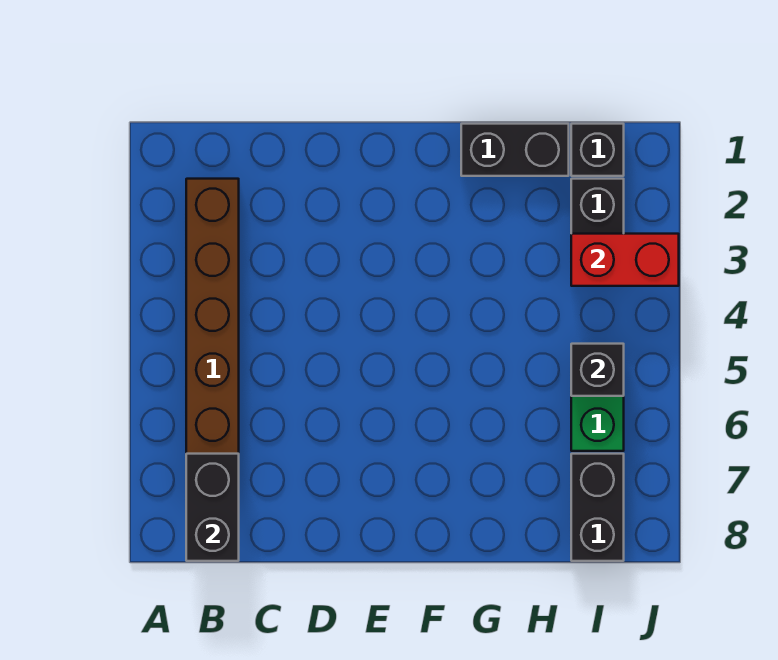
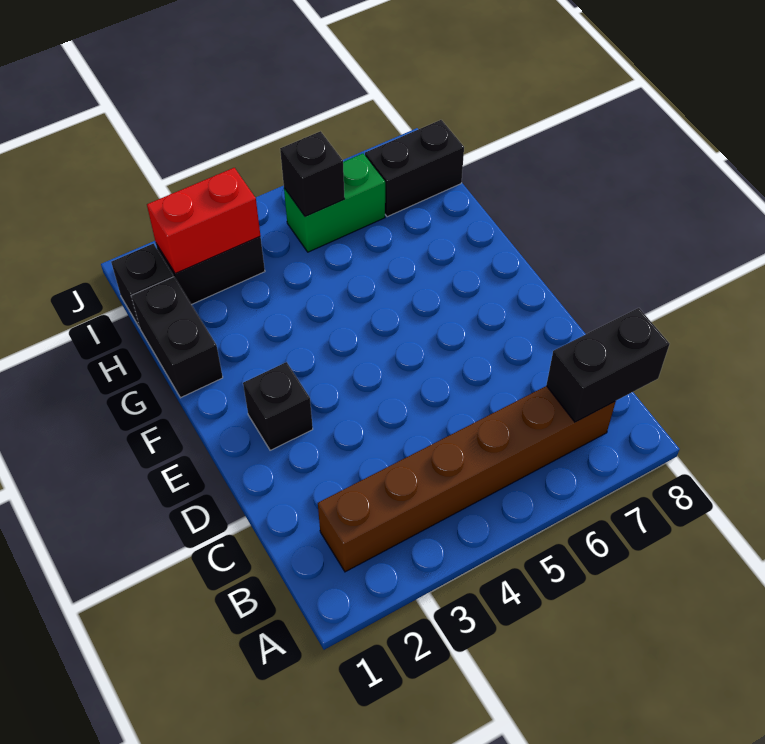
none -> black 1x1 brick [243,362,313,450]
red 1x2 brick [571,234,679,286] -> red 1x2 brick turned to [147,168,260,274]

